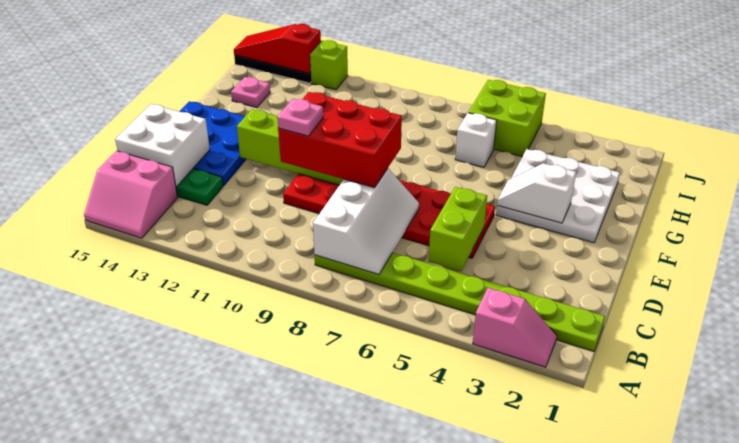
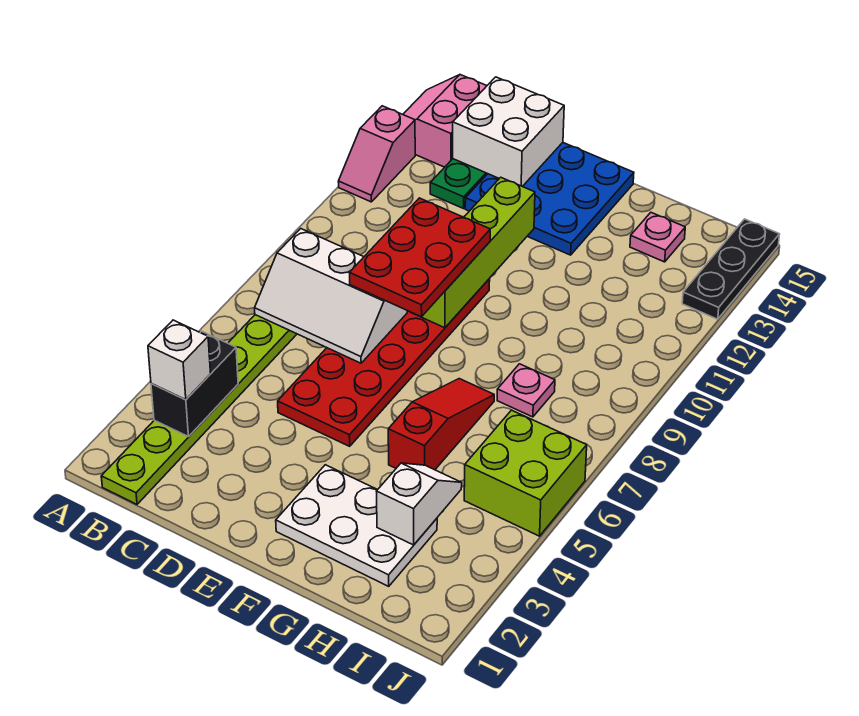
pink 1x2 slope [473,288,557,367] -> pink 1x2 slope moved to [338,106,415,202]
none -> black 1x2 brick [151,331,238,437]
lime 1x2 brick [429,187,487,271] -> none
red 2x3 brick [278,92,402,188] -> red 2x3 plate [350,198,490,317]
pink 1x1 plate [277,99,323,136] -> pink 1x1 plate moved to [497,364,555,417]
white 3x3 plate [496,149,620,243] -> white 2x3 plate [276,465,437,586]
white 1x2 slope [497,163,576,223] -> white 1x2 slope moved to [376,463,462,545]
white 1x1 brick [455,113,497,167] -> white 1x1 brick moved to [148,320,211,400]
lime 1x1 brick [310,40,348,90] -> none
red 1x3 slope [234,24,321,73] -> red 1x3 slope moved to [388,379,494,470]

